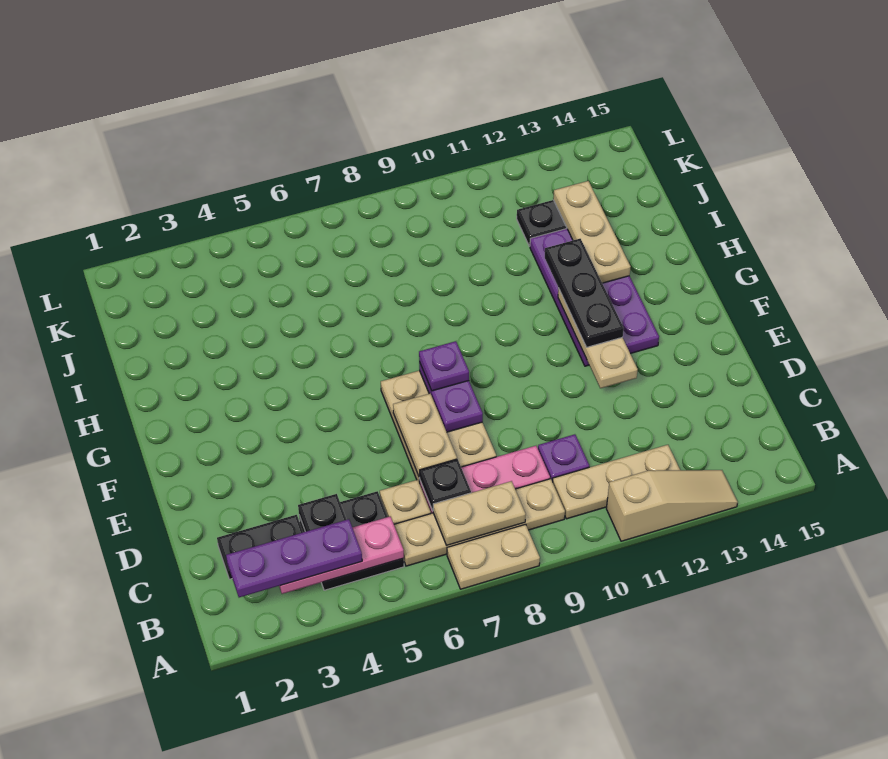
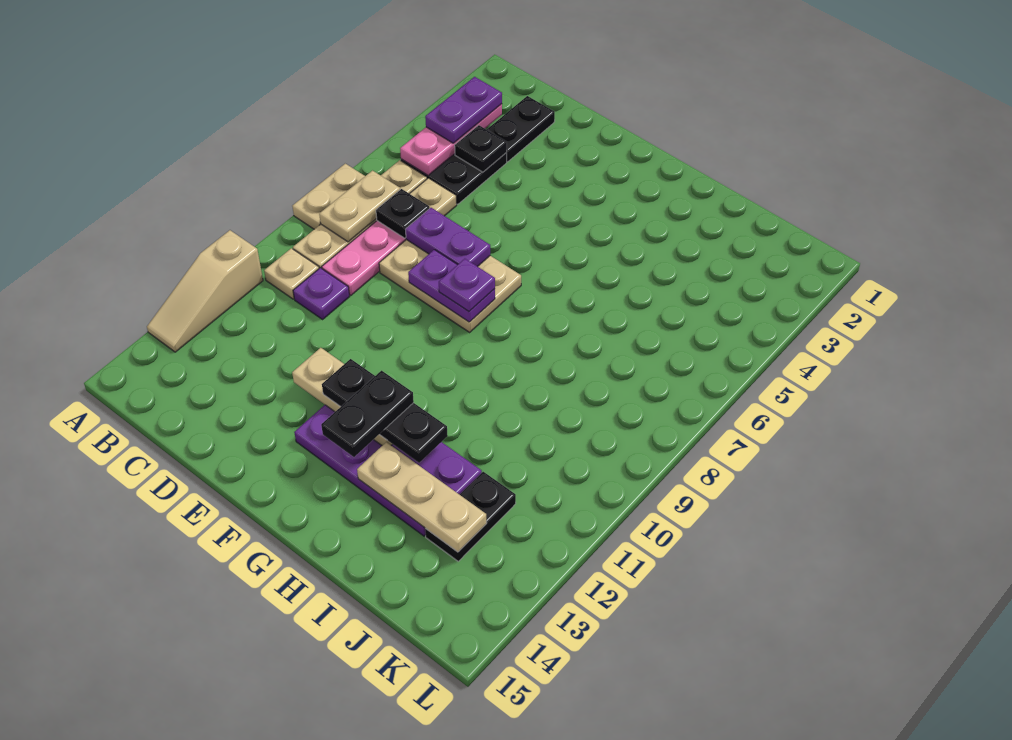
purple 1x3 plate [226,519,362,597] -> purple 1x2 plate [425,77,502,143]
tan 1x3 plate [553,445,680,519] -> tan 1x1 plate [264,248,319,299]
tan 1x2 plate [393,394,457,477] -> purple 1x2 plate [405,208,490,267]
none -> black 1x2 plate [321,371,414,457]

